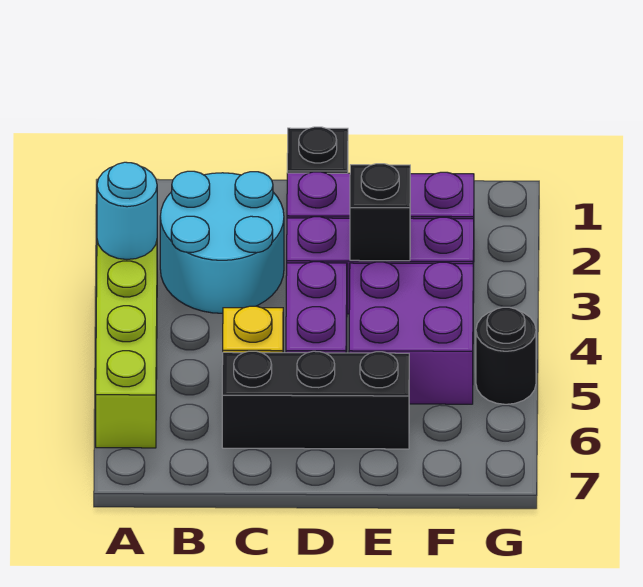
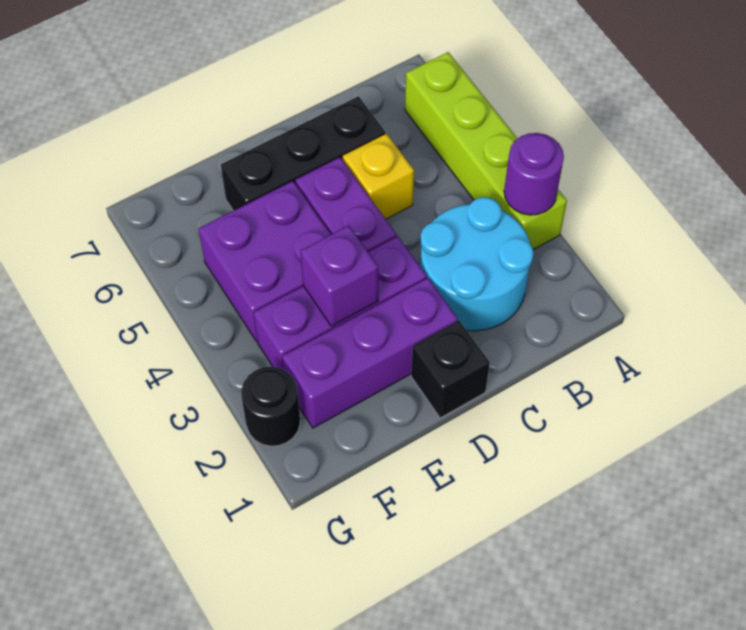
cyan 1x1 round brick [97,162,157,259] -> purple 1x1 round brick [504,133,564,215]
black 1x1 brick [350,164,410,261] -> purple 1x1 brick [301,226,378,326]
black 1x1 round brick [476,307,536,404] -> black 1x1 round brick moved to [241,367,300,446]

